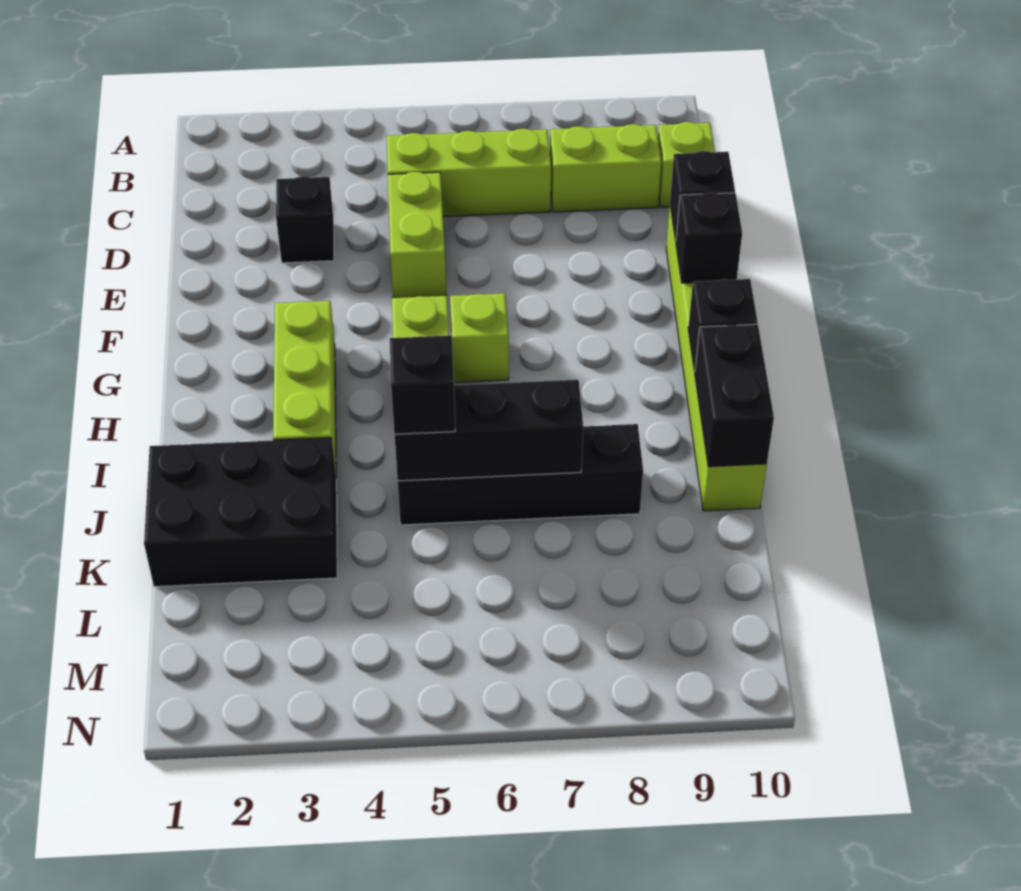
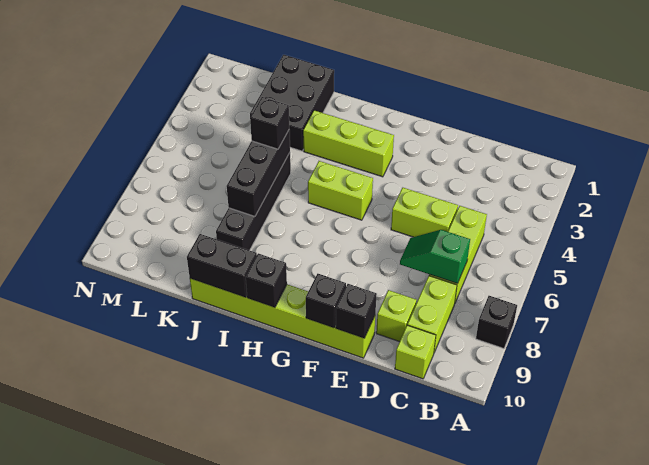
none -> green 1x2 slope [400,230,470,284]
black 1x1 brick [276,176,334,263] -> black 1x1 brick moved to [476,296,517,349]
lime 1x1 brick [450,293,509,383] -> lime 1x1 brick moved to [376,290,416,342]

